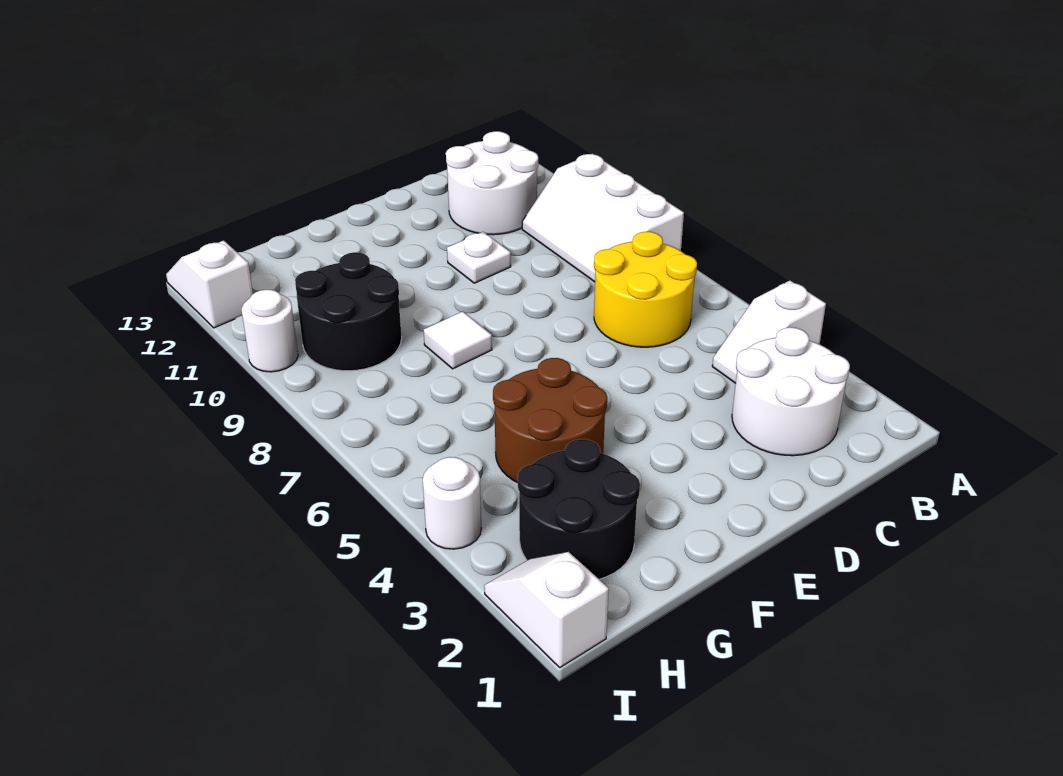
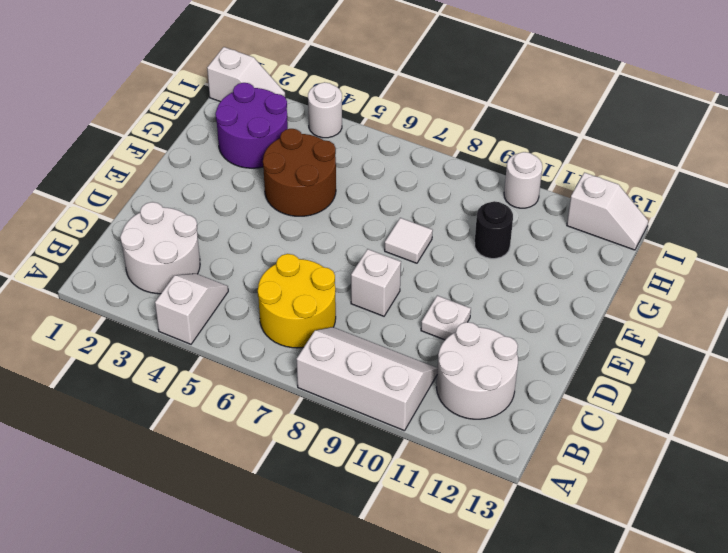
none -> white 1x1 brick [351,249,401,316]
black 2x2 round brick [518,439,640,579] -> purple 2x2 round brick [215,83,288,168]
black 2x2 round brick [295,252,402,371] -> black 1x1 round brick [474,201,513,259]

